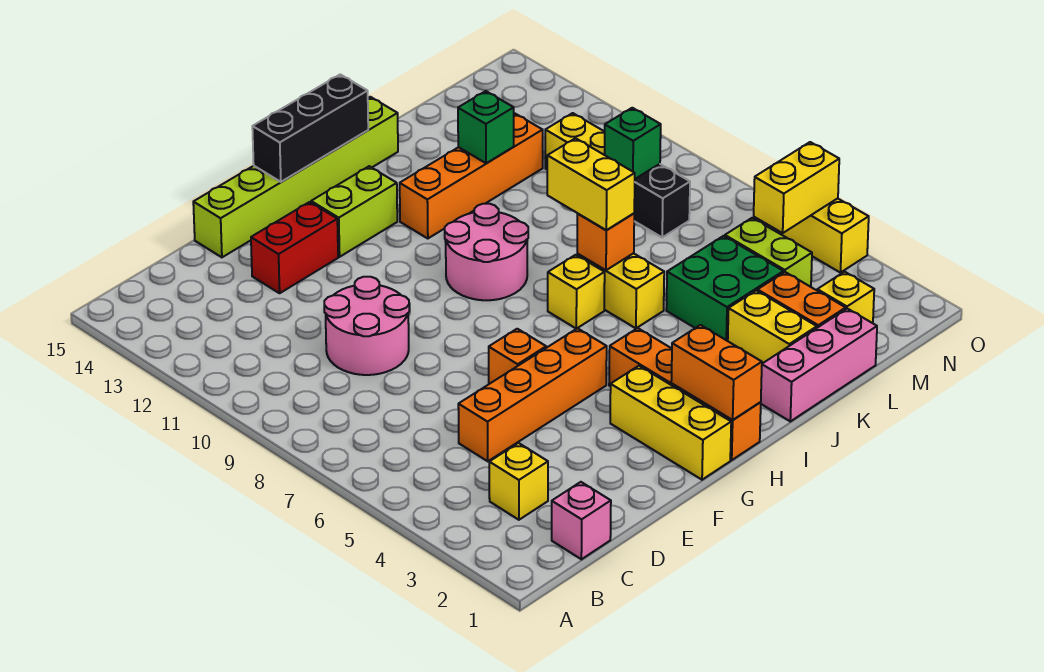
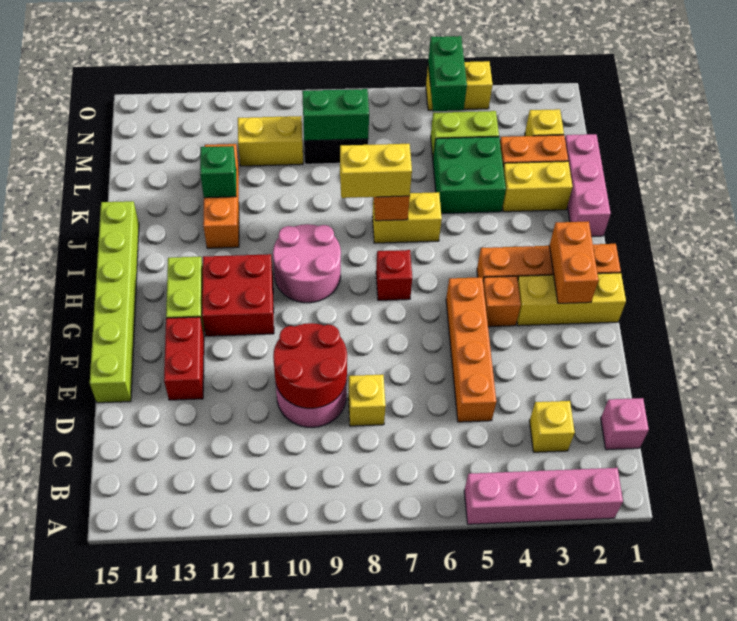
none -> pink 1x4 brick [464,468,623,524]
none -> red 2x2 round brick [273,323,347,408]
orange 1x1 brick [489,329,546,384] -> orange 1x1 brick moved to [483,276,521,327]
none -> red 2x2 brick [202,254,274,336]
black 1x3 brick [252,74,368,182] -> none
orange 1x2 brick [671,325,762,420] -> orange 1x2 brick turned to [549,221,599,303]
none -> red 1x1 brick [376,250,412,300]
yellow 1x1 brick [548,255,605,329] -> yellow 1x1 brick moved to [348,375,386,426]
orange 1x4 brick [400,113,543,239] -> orange 1x3 brick [203,144,239,248]
green 1x1 brick [605,108,661,179] -> green 1x2 brick [302,89,369,141]
yellow 1x2 brick [754,142,839,233] -> green 1x2 brick [428,36,467,111]

